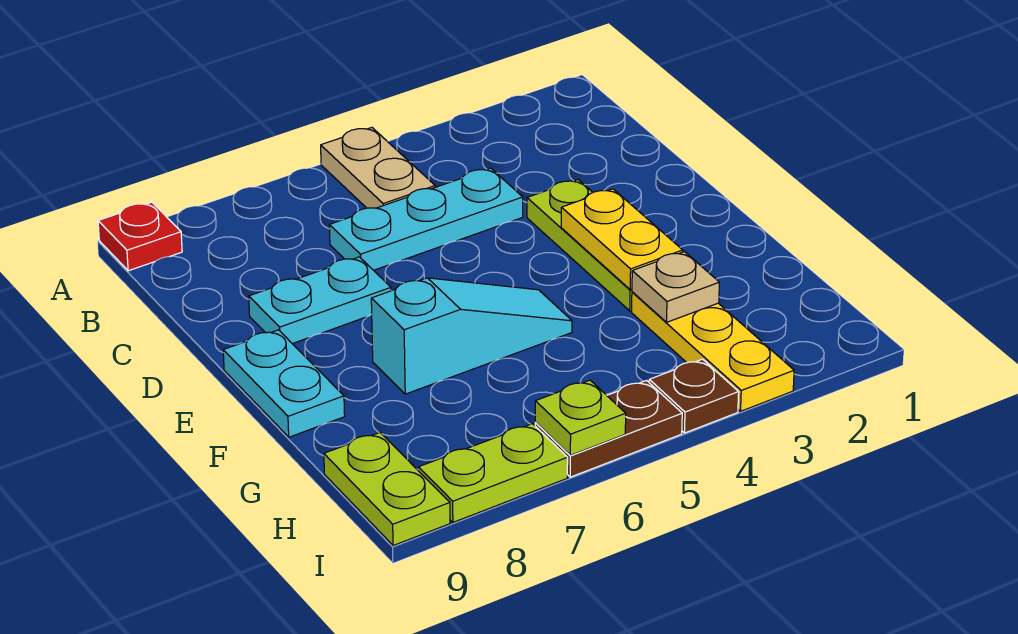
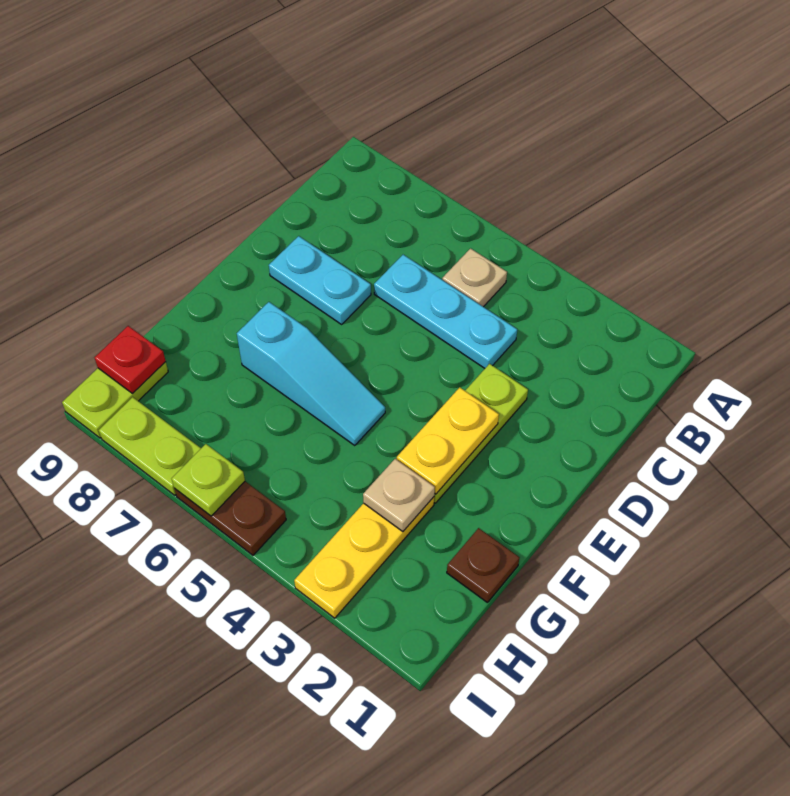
tan 1x2 plate [321,128,435,208] -> tan 1x1 plate [442,248,507,307]
red 1x1 plate [98,202,182,271] -> red 1x1 plate moved to [94,326,166,393]
cyan 1x2 plate [223,330,345,437] -> none
brown 1x1 plate [649,359,739,433] -> brown 1x1 plate moved to [447,528,520,603]

